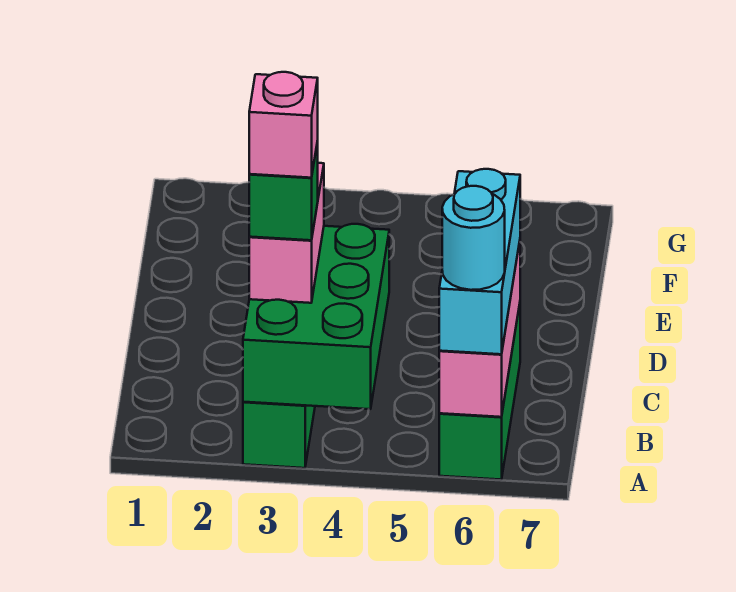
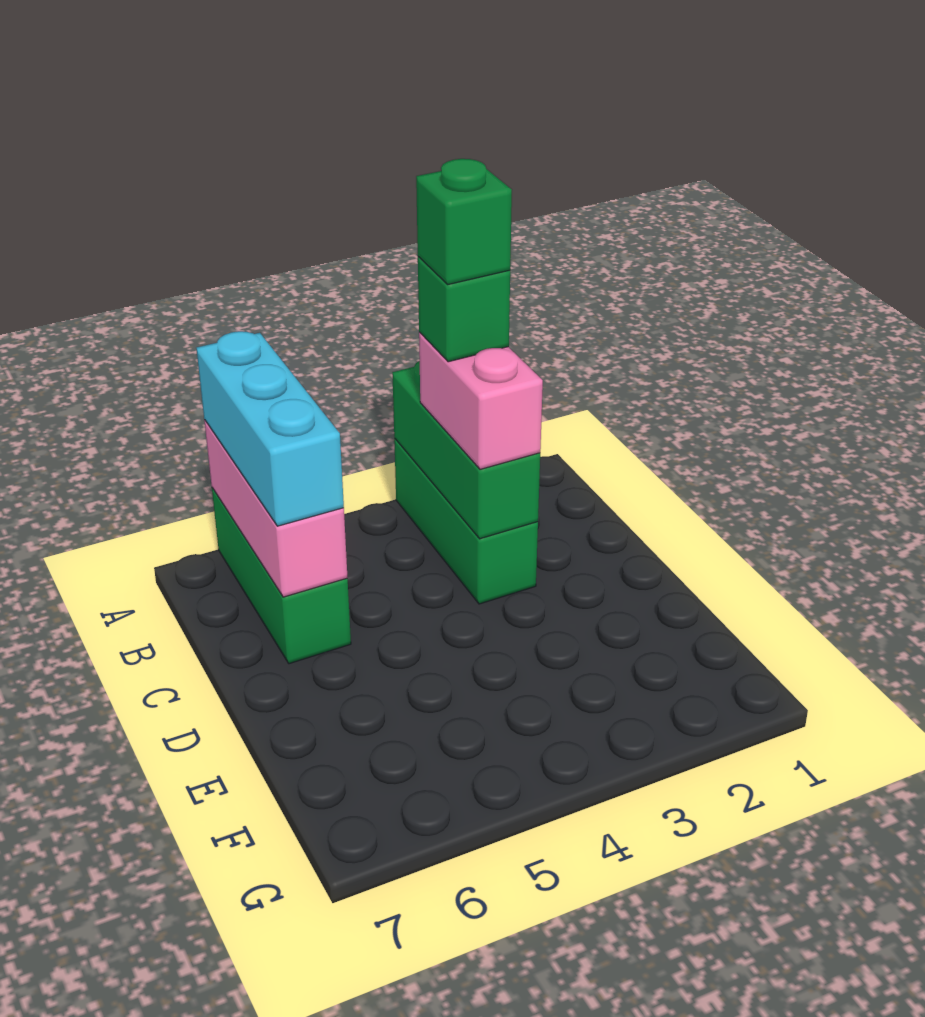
green 2x3 brick [243,224,389,409] -> green 1x3 brick [392,361,540,539]
cyan 1x1 round brick [442,186,505,290] -> none
pink 1x1 brick [249,72,318,178] -> green 1x1 brick [416,159,512,284]

